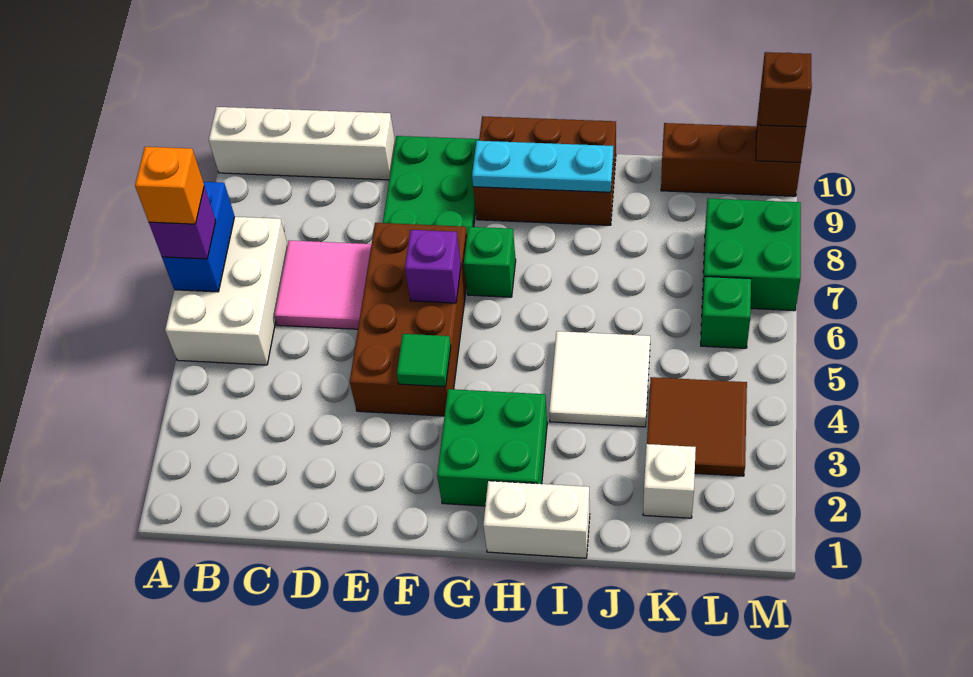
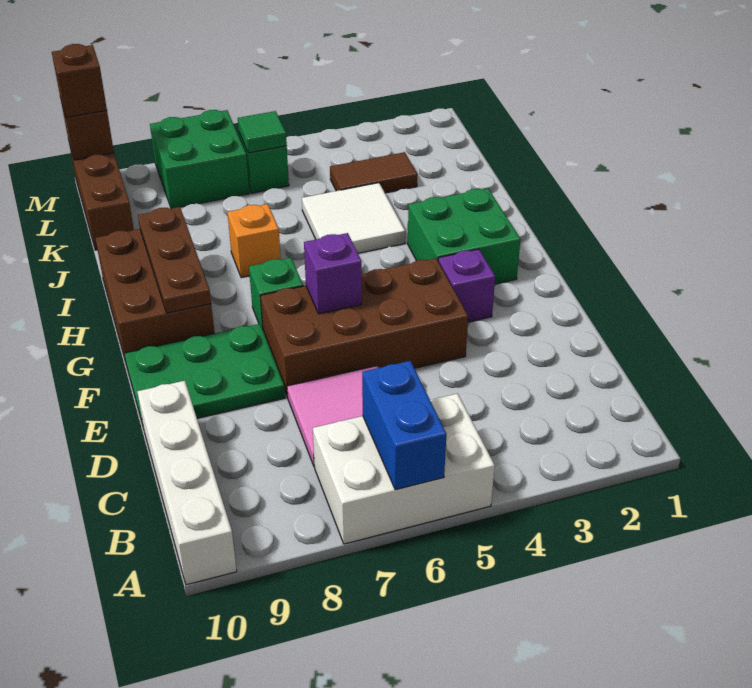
blue 1x2 brick [162,182,235,292] -> blue 1x2 brick turned to [362,361,446,490]
purple 1x1 brick [149,186,216,259] -> purple 1x1 brick moved to [438,249,495,322]
orange 1x1 brick [135,147,204,224] -> orange 1x1 brick moved to [227,204,281,278]
green 1x1 tile [397,334,451,387] -> green 1x1 tile moved to [238,111,287,153]
cyan 1x3 plate [472,141,613,192] -> brown 1x3 plate [138,207,211,313]
white 1x2 brick [483,481,590,558] -> none
white 1x1 brick [643,444,696,518] -> none
brown 2x2 tile [647,377,747,476] -> brown 1x2 tile [330,152,417,193]

